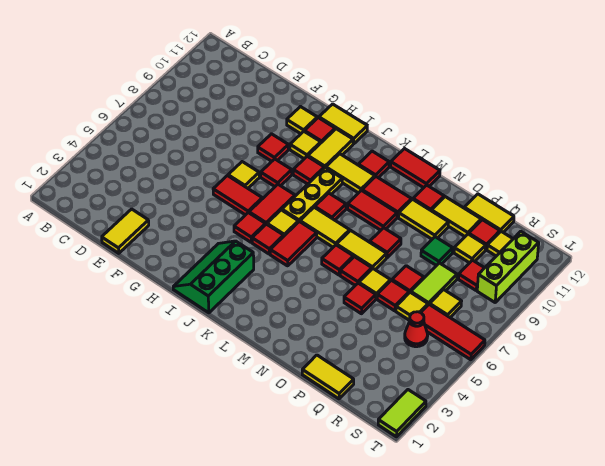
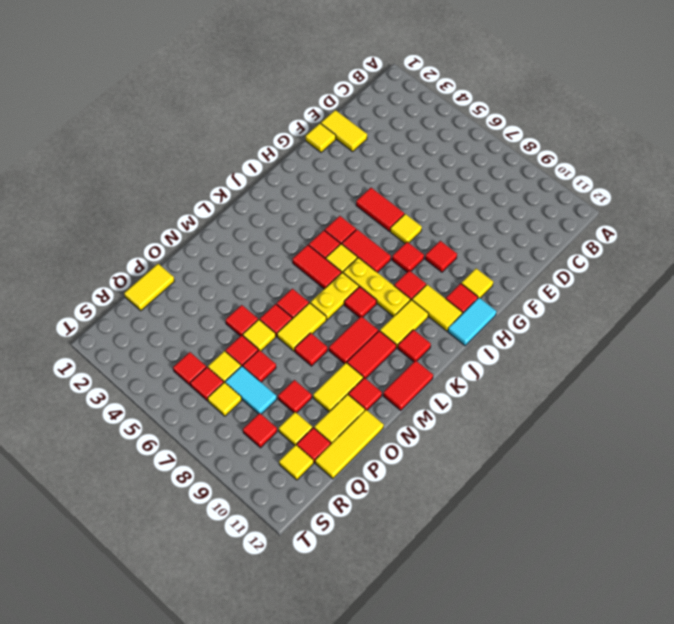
red 1x2 tile [213,176,262,215] -> red 1x2 tile turned to [356,188,404,231]
yellow 1x1 tile [290,131,321,159] -> yellow 1x1 tile moved to [305,123,336,152]
yellow 1x2 tile [319,104,367,144] -> cyan 1x2 tile [448,298,496,346]
green 2x3 slope [173,241,254,313] -> none
yellow 1x2 tile [300,207,350,247] -> yellow 1x2 plate [310,272,359,320]
green 1x1 tile [421,237,453,266] -> red 1x1 tile [278,380,312,413]
yellow 1x2 tile [464,194,514,232] -> yellow 1x3 tile [315,410,384,479]
lime 1x2 tile [411,263,457,305] -> cyan 1x2 tile [225,366,277,414]
red 1x1 cone [405,312,428,347] -> red 1x1 tile [173,352,206,385]
red 1x3 tile [421,304,485,360] -> red 1x1 tile [190,367,224,401]
lime 1x3 brick [477,231,539,302] -> none
lime 1x2 tile [378,390,426,437] -> none

